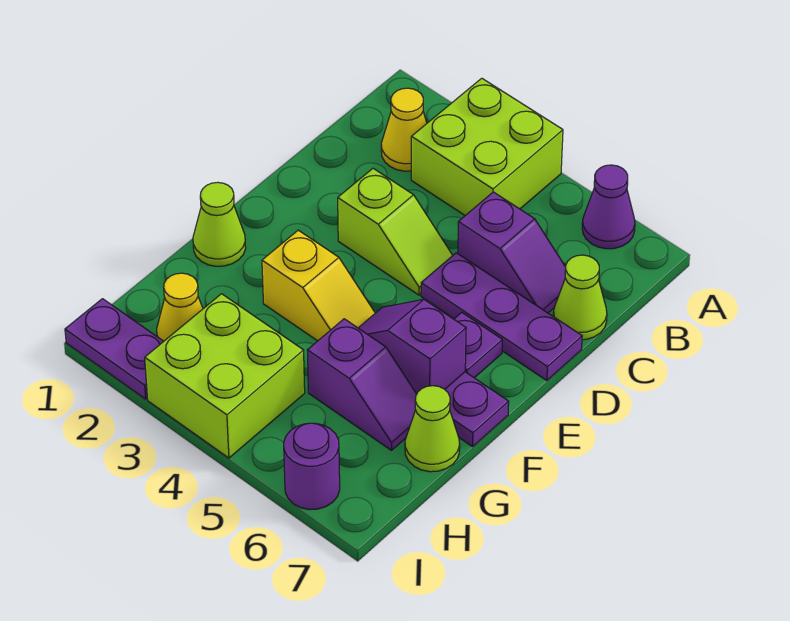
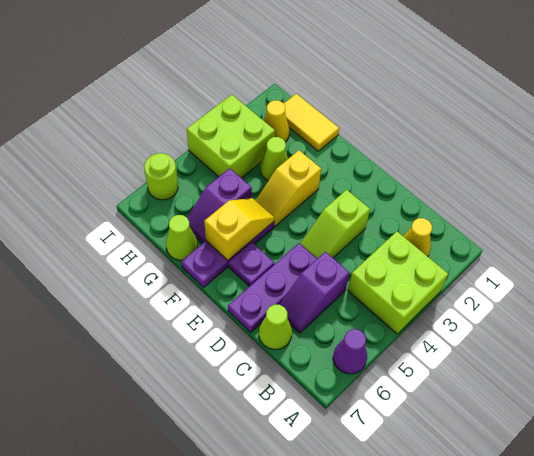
lime 1x1 cone [193,182,246,266] -> lime 1x1 cone moved to [260,137,288,181]
purple 1x2 slope [359,299,466,394] -> yellow 1x2 slope [204,198,275,260]
none -> yellow 1x2 tile [284,94,339,151]
purple 1x2 plate [65,299,164,399] -> none
purple 1x1 round brick [284,423,340,510] -> lime 1x1 round brick [144,153,178,200]

